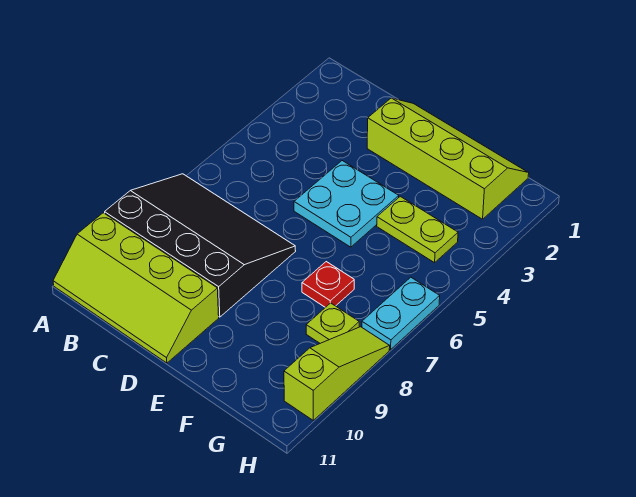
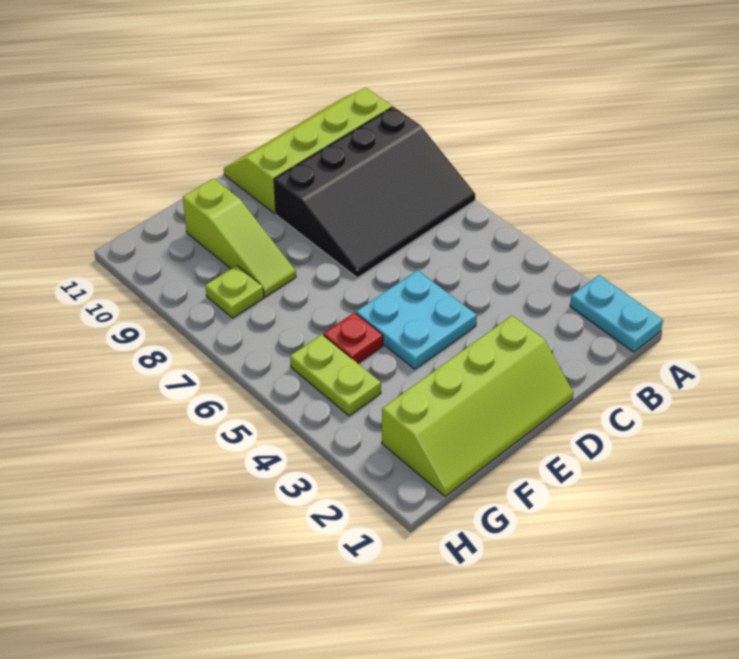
lime 1x2 plate [377,196,458,263] -> lime 1x2 plate turned to [290,335,381,416]
red 1x1 plate [302,262,354,307] -> red 1x1 plate moved to [324,313,383,363]
cyan 1x2 plate [362,277,440,350] -> cyan 1x2 plate moved to [570,275,663,352]
lime 1x3 slope [284,327,390,420] -> lime 1x3 slope moved to [183,178,296,297]

